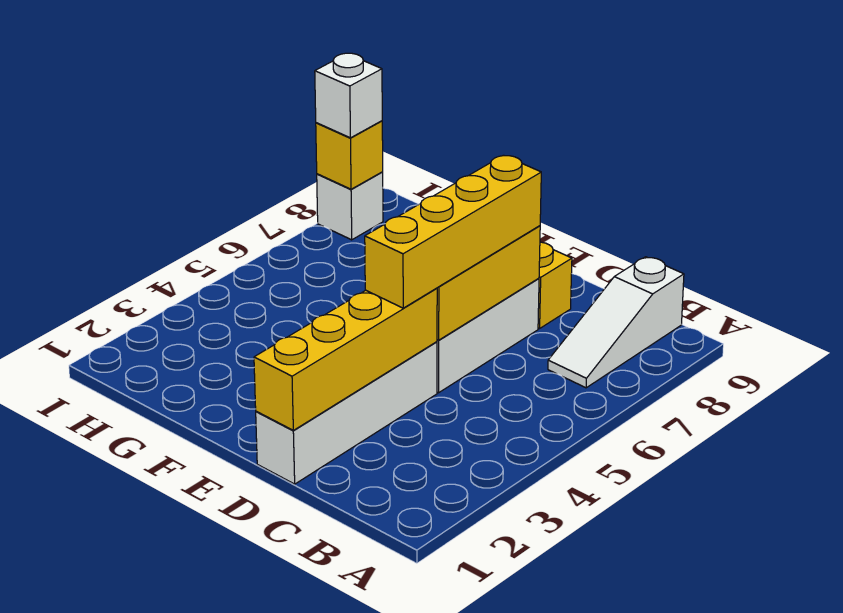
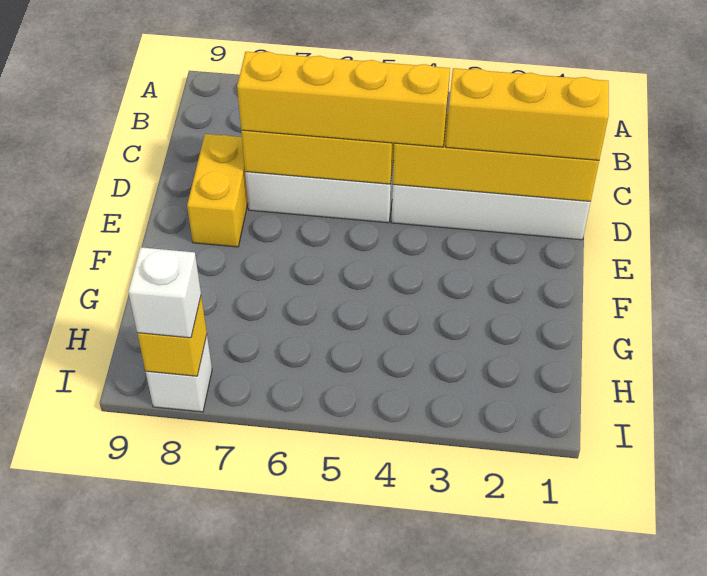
white 1x3 slope [548,257,684,388] -> none
none -> yellow 1x3 brick [446,68,609,160]

